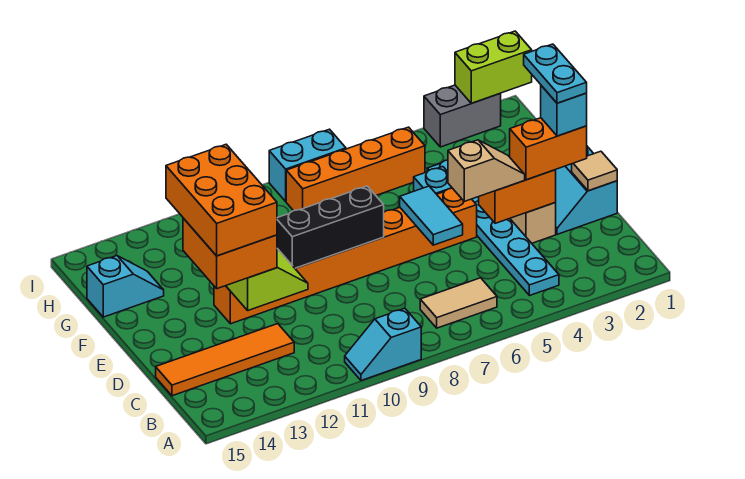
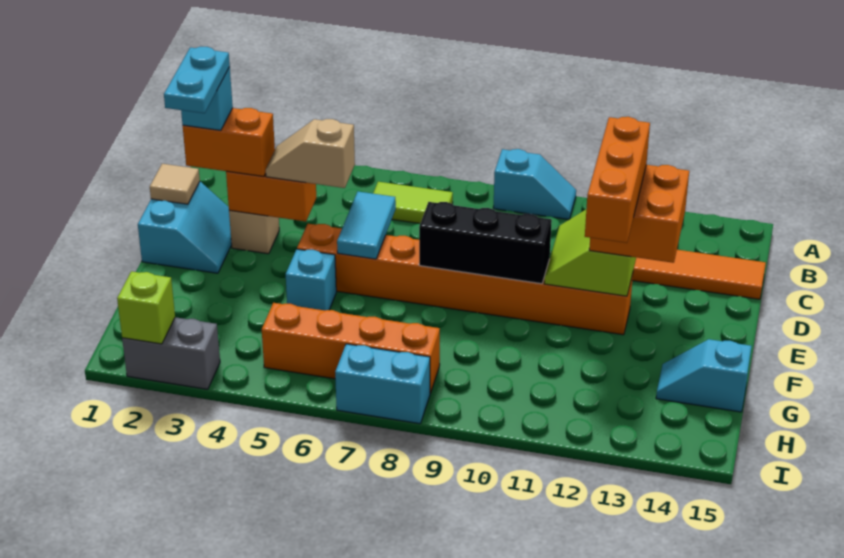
cyan 1x6 plate [427,160,559,296] -> none
tan 1x2 tile [420,278,497,328] -> lime 1x2 tile [373,182,453,224]
orange 2x3 brick [166,144,277,256] -> orange 1x3 brick [585,117,650,243]
lime 1x2 brick [455,31,532,103] -> lime 1x1 brick [117,271,175,344]

